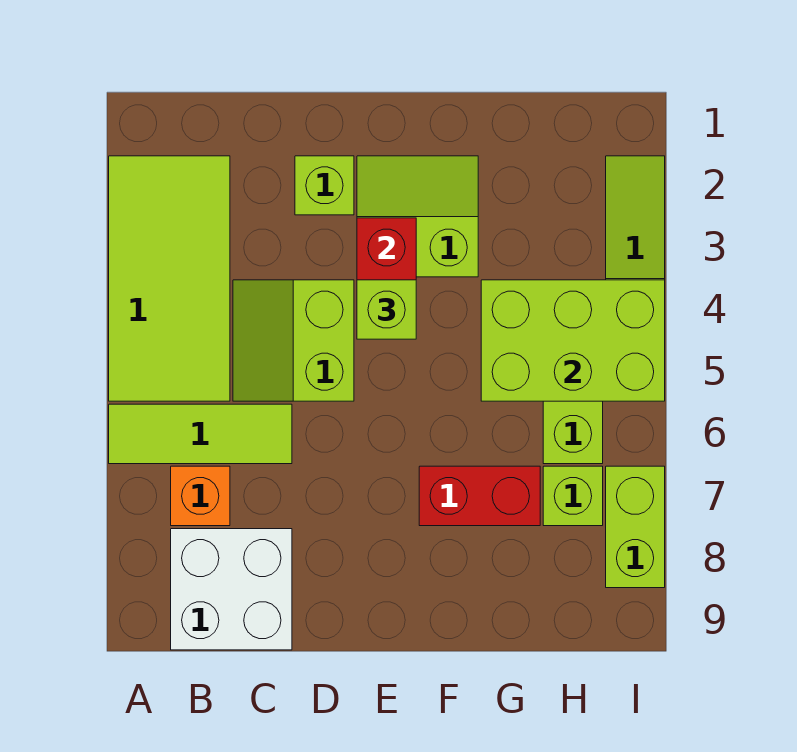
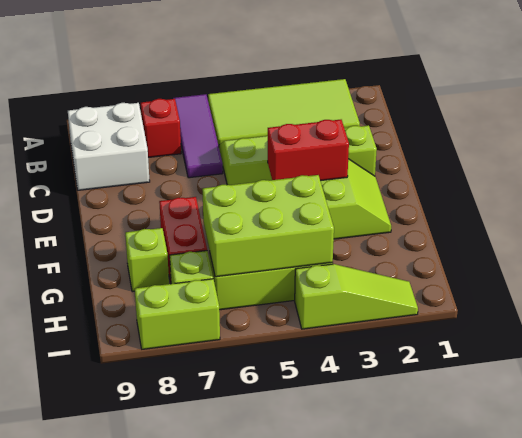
lime 1x3 tile [109,404,292,464] -> purple 1x3 tile [173,94,223,178]
orange 1x1 brick [171,466,230,526] -> red 1x1 brick [141,99,181,158]
lime 1x1 brick [357,280,416,339] -> lime 1x1 brick moved to [125,228,169,292]
lime 2x3 brick [481,280,665,401] -> lime 2x3 brick turned to [202,175,334,277]

